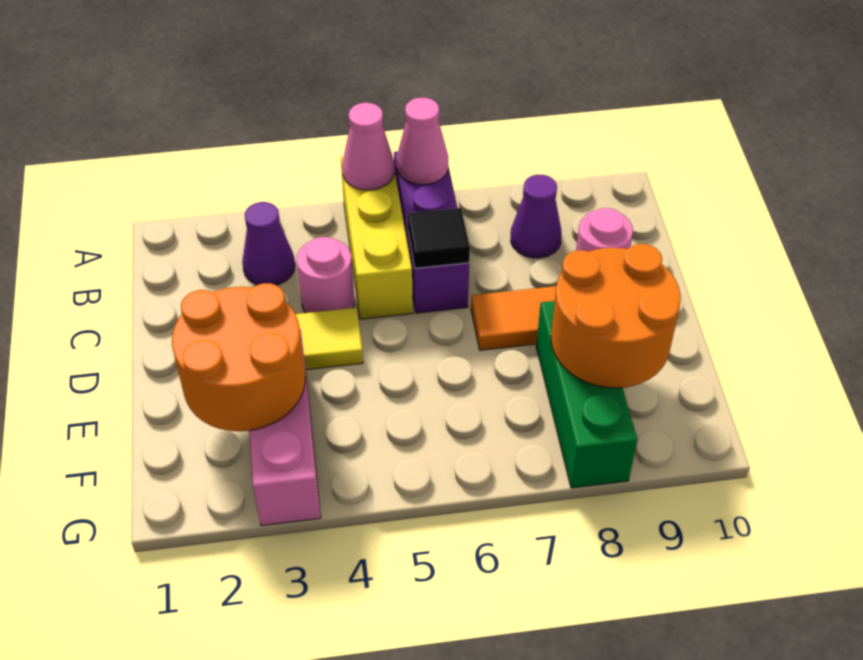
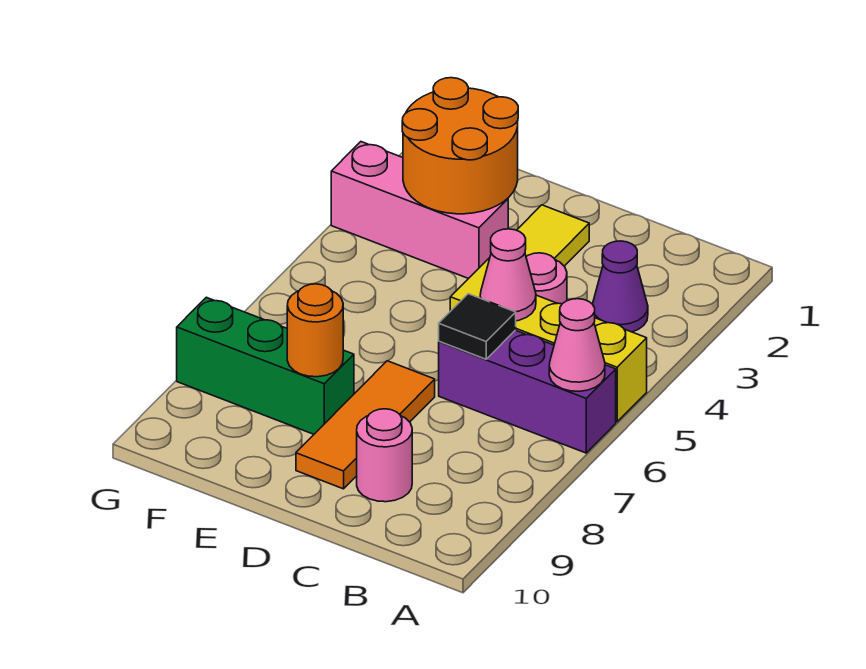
pink 1x1 cone [342,103,394,190] -> pink 1x1 cone moved to [480,229,536,321]
purple 1x1 cone [511,174,562,258] -> none
orange 2x2 round brick [551,244,681,388] -> orange 1x1 round brick [287,284,343,377]

